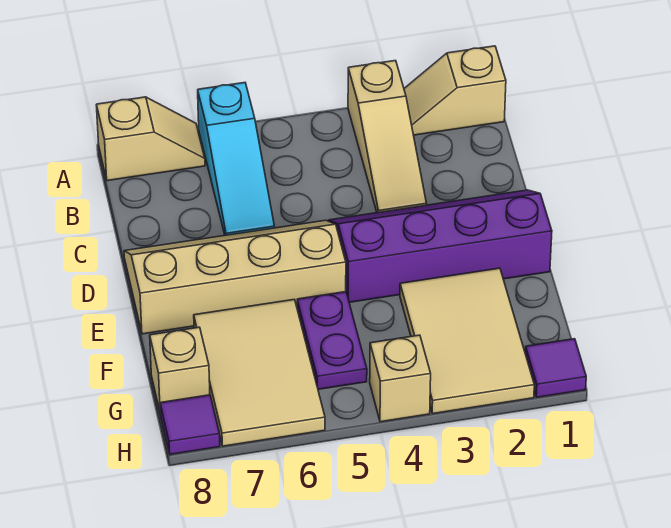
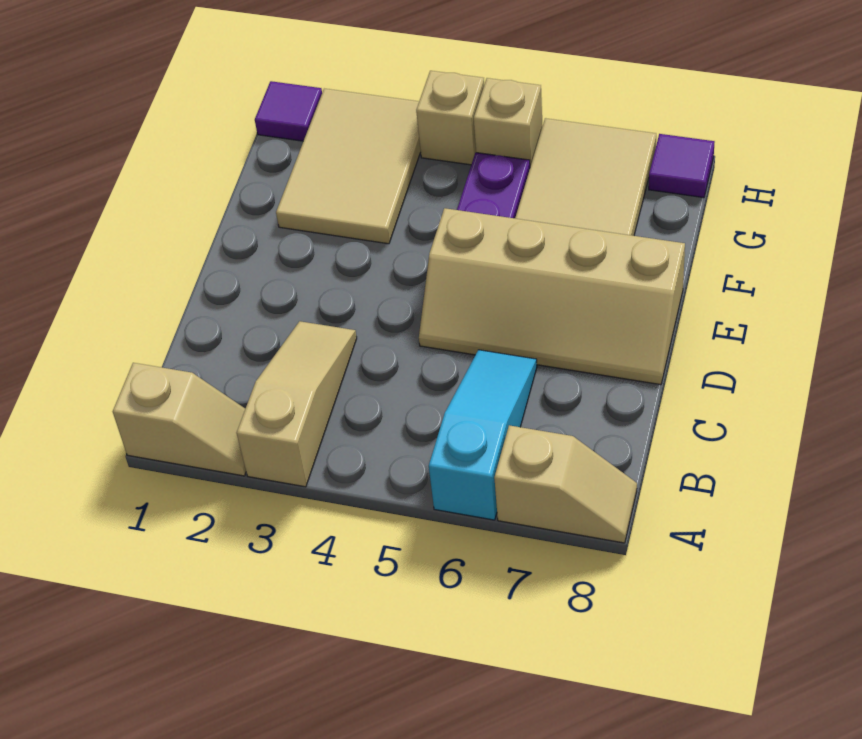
tan 1x2 slope [96,97,205,181] -> tan 1x2 slope turned to [494,425,637,543]
purple 2x4 slope [328,190,552,302] -> none
tan 1x1 brick [150,327,210,413] -> tan 1x1 brick moved to [474,78,543,167]

